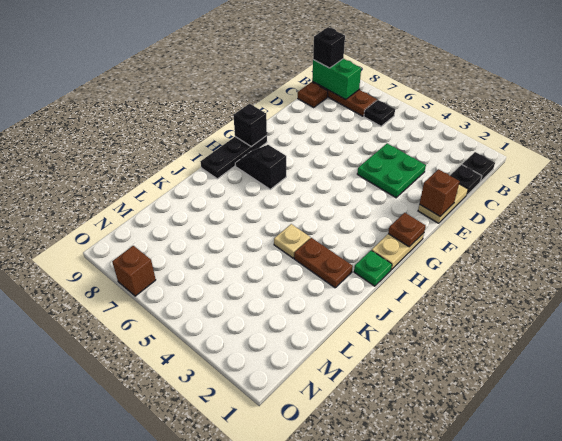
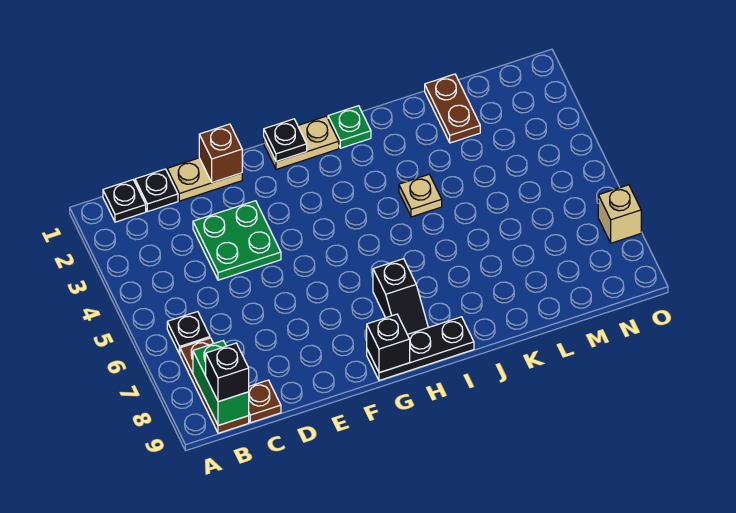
brown 1x1 plate [388,213,426,247] -> black 1x1 plate [264,119,307,162]
brown 1x2 plate [294,238,353,288] -> brown 1x2 plate moved to [425,74,480,143]
brown 1x1 brick [112,246,156,296] -> tan 1x1 brick [598,185,641,243]

